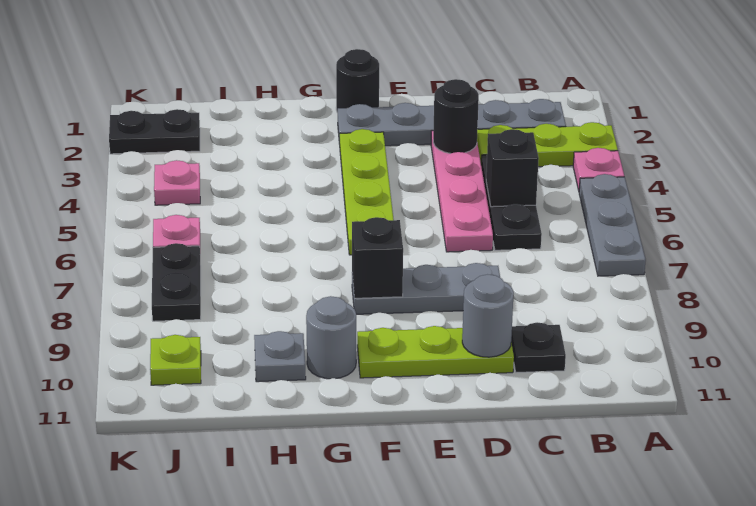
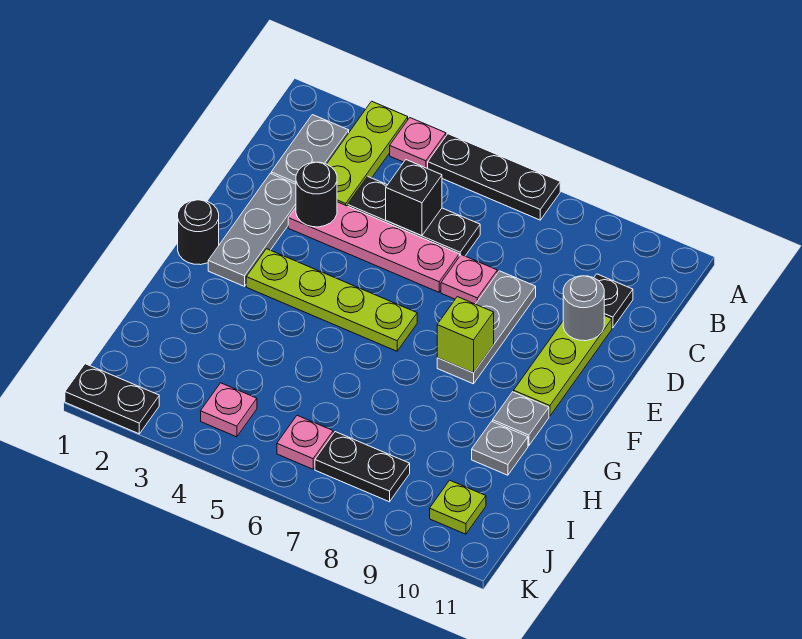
grey 1x3 plate [579,174,646,276] -> black 1x3 plate [428,134,560,220]
none -> pink 1x1 plate [441,255,497,304]
black 1x1 brick [352,217,403,298] -> lime 1x1 brick [437,297,494,373]
grey 1x1 round brick [306,296,356,379] -> grey 1x1 plate [493,392,549,446]
black 1x2 plate [109,109,200,154] -> black 1x2 plate turned to [65,364,159,434]

